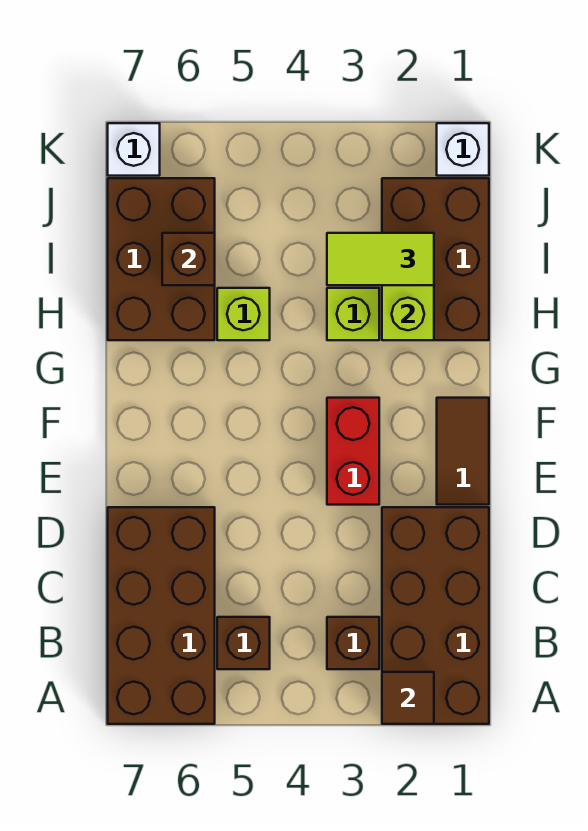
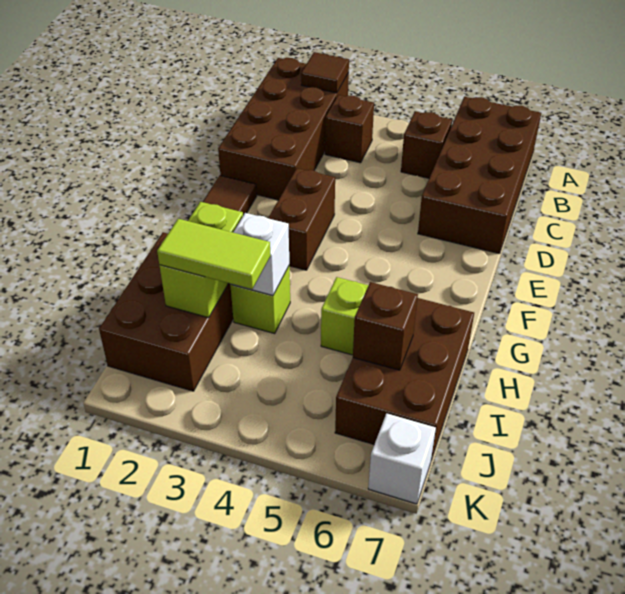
red 1x2 brick [327,398,379,505] -> brown 1x2 brick [268,168,335,270]
white 1x1 brick [437,123,489,176] -> white 1x1 brick moved to [231,213,289,296]

